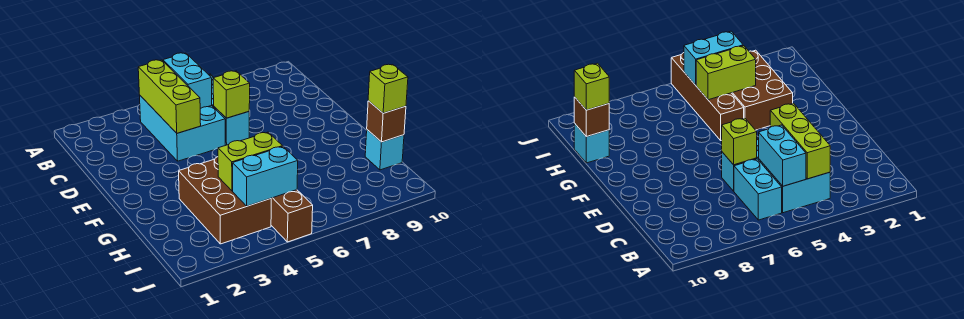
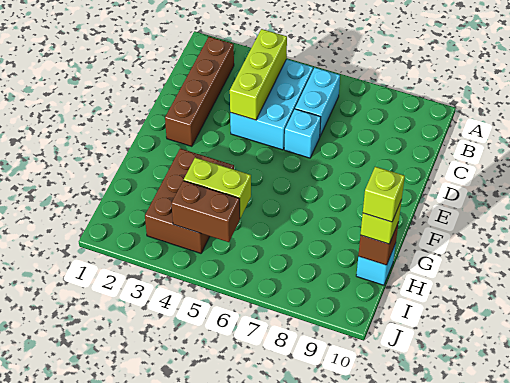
cyan 1x2 brick [163,53,212,109] -> none
lime 1x1 brick [213,71,250,118] -> lime 1x1 brick moved to [363,167,405,222]
brown 1x4 brick [271,190,313,242] -> brown 1x4 brick moved to [165,37,234,146]
cyan 1x2 brick [233,147,298,206] -> brown 1x2 brick [171,181,240,242]

